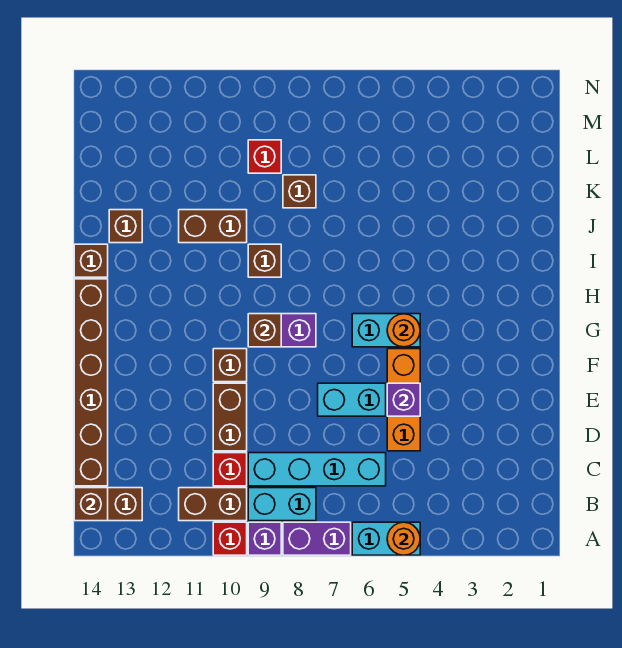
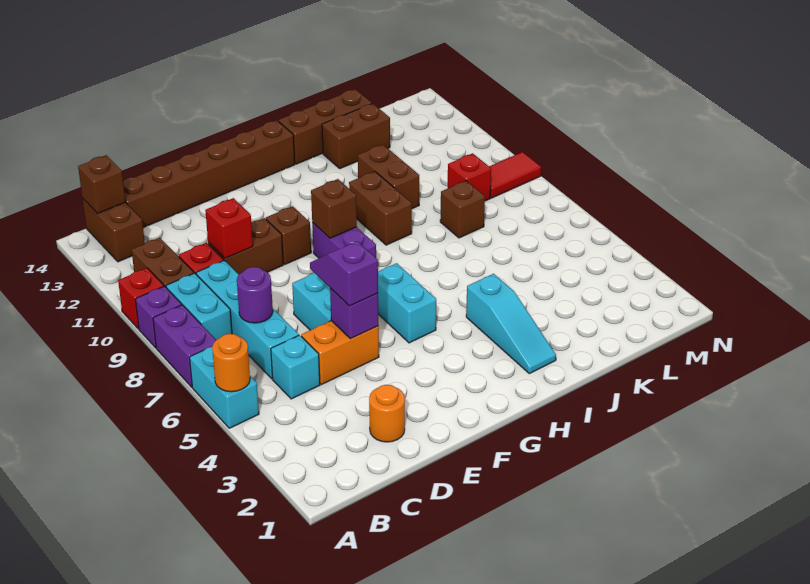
none -> cyan 1x1 brick [271,335,320,399]
none -> purple 1x1 round brick [237,267,273,323]
orange 1x3 brick [387,349,420,451] -> orange 1x2 brick [301,321,379,385]
none -> red 1x1 brick [205,198,253,258]
none -> purple 1x2 slope [310,241,378,306]
orange 1x1 round brick [387,314,420,347] -> orange 1x1 round brick moved to [369,385,405,442]
none -> cyan 1x3 slope [466,274,556,374]
brown 1x1 brick [248,244,281,277] -> brown 1x2 brick [349,171,412,245]
brown 1x1 brick [74,244,108,277] -> brown 1x3 brick [278,89,372,164]
brown 1x1 brick [109,210,142,243] -> brown 1x2 brick [322,104,390,169]
none -> red 1x2 tile [489,152,541,198]

